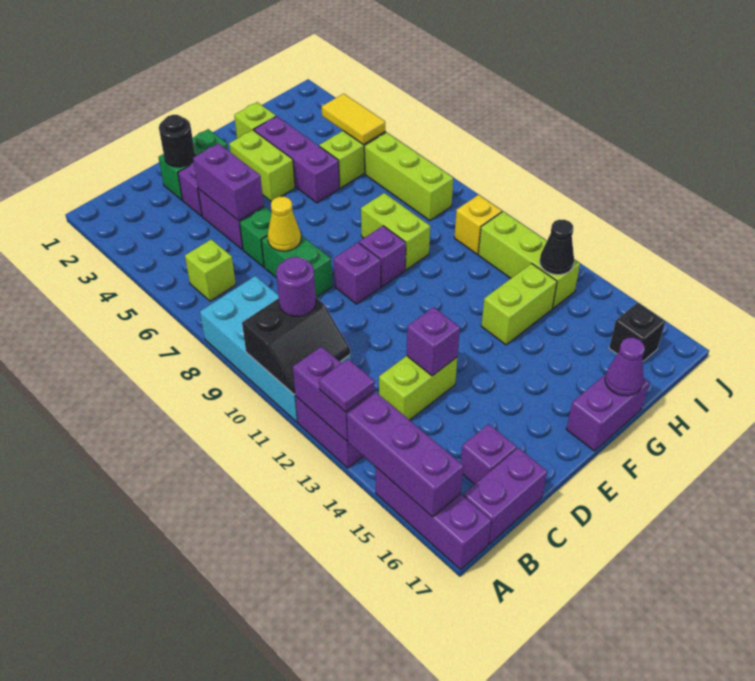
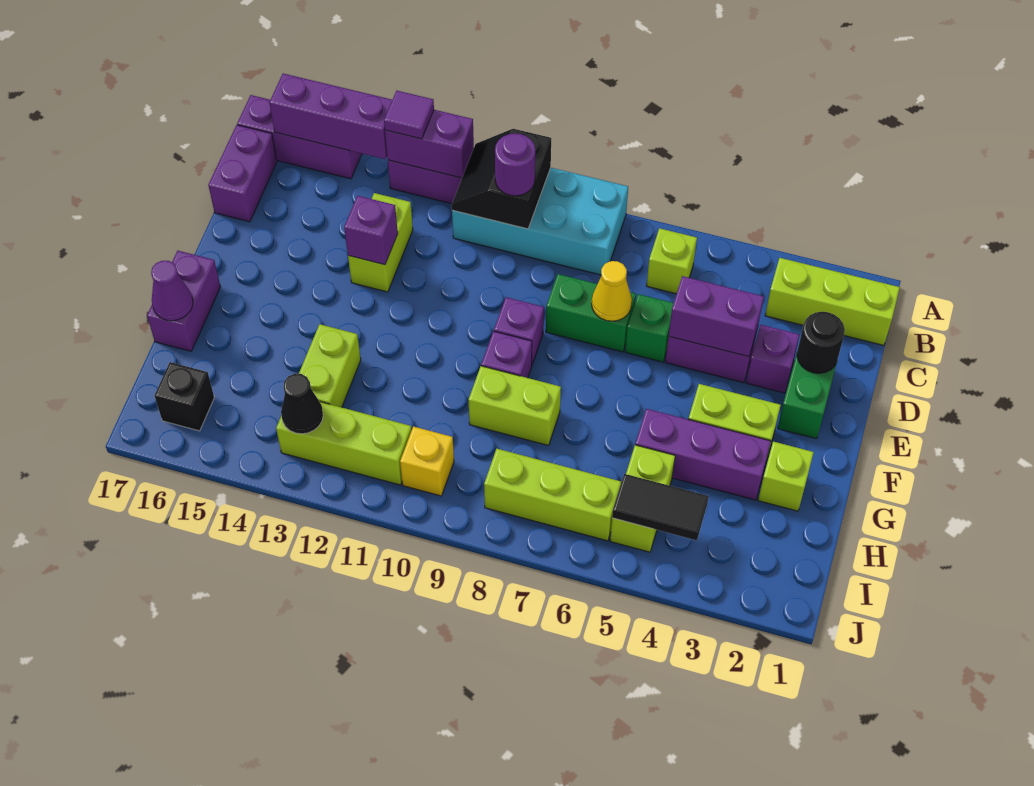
none -> lime 1x3 brick [765,258,900,345]
purple 1x1 brick [461,424,517,485] -> none
yellow 1x2 tile [322,94,385,145] -> black 1x2 tile [612,474,709,540]

